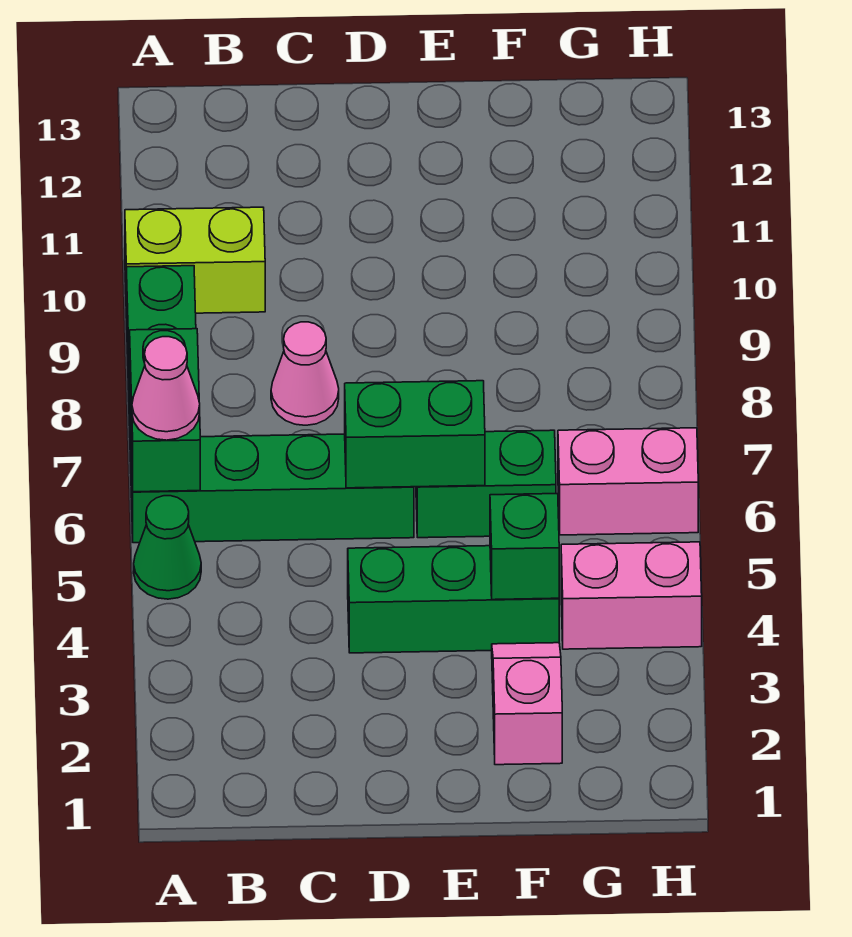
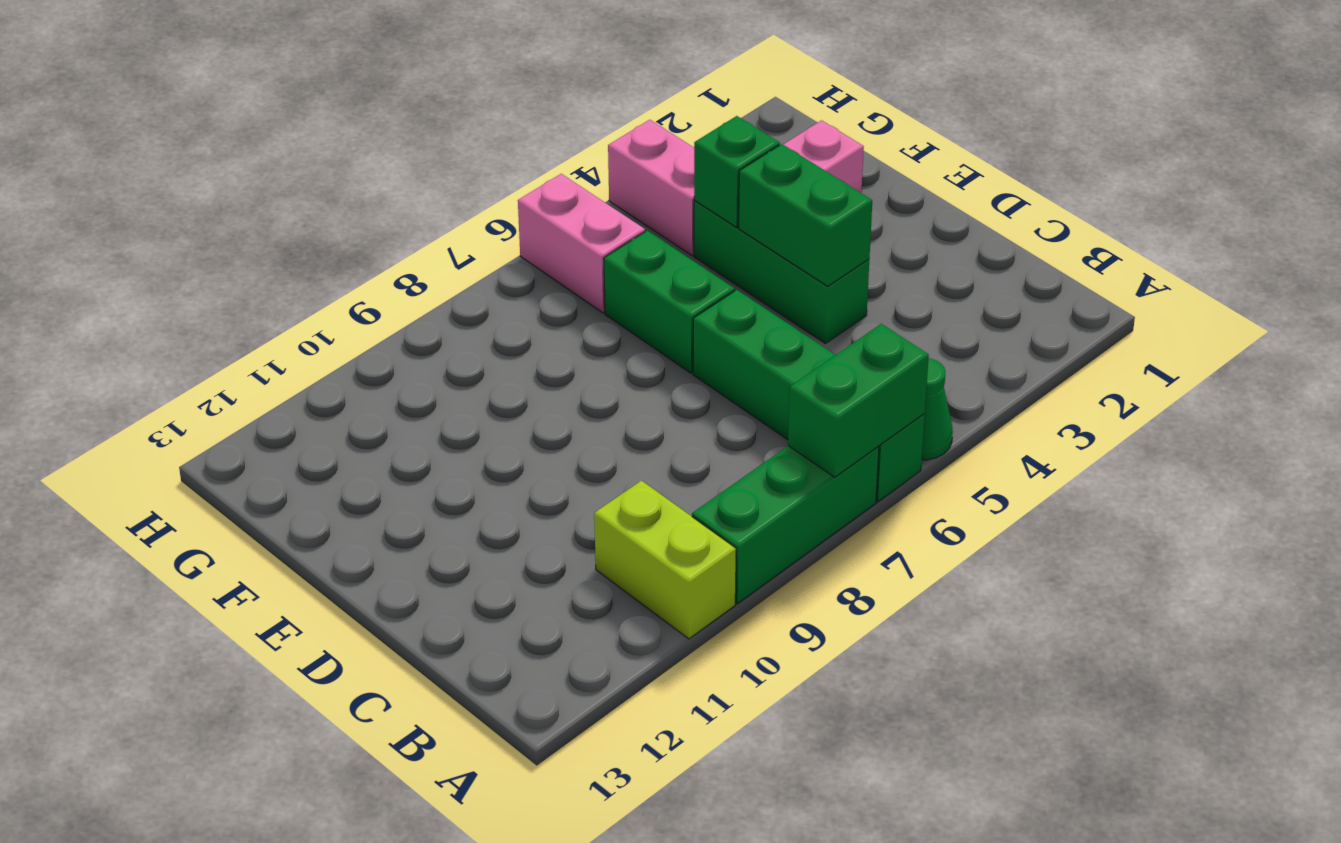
pink 1x1 cone [132,337,200,440] -> none
pink 1x1 cone [271,322,339,425] -> none
green 1x2 brick [345,381,485,488] -> green 1x2 brick moved to [739,144,872,286]

